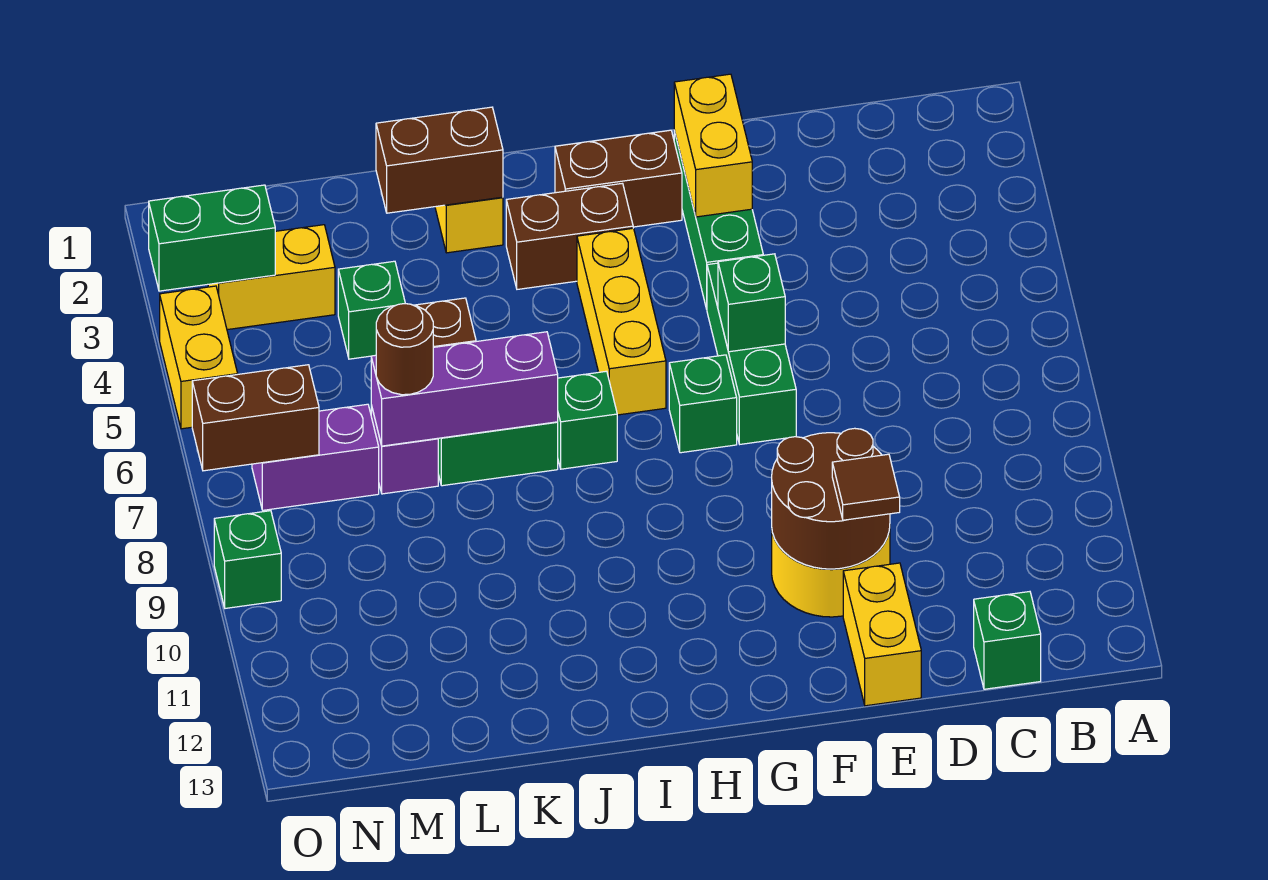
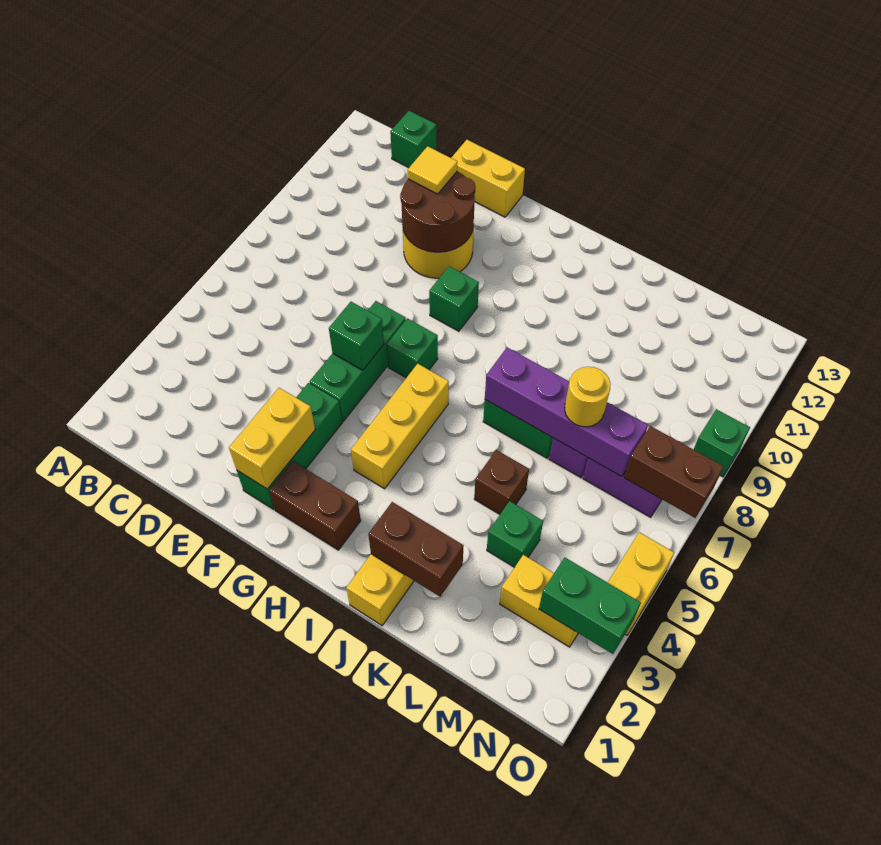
brown 1x1 tile [832,454,900,520] -> yellow 1x1 tile [408,146,457,194]
yellow 1x2 brick [843,563,921,706] -> yellow 1x2 brick turned to [451,140,525,217]
brown 1x2 brick [506,183,633,289] -> none
green 1x1 brick [558,371,617,469] -> green 1x1 brick moved to [429,266,479,331]
purple 1x3 brick [371,332,558,446] -> purple 1x4 brick [485,348,648,477]
brown 1x1 round brick [376,304,433,395] -> yellow 1x1 round brick [565,367,611,427]

